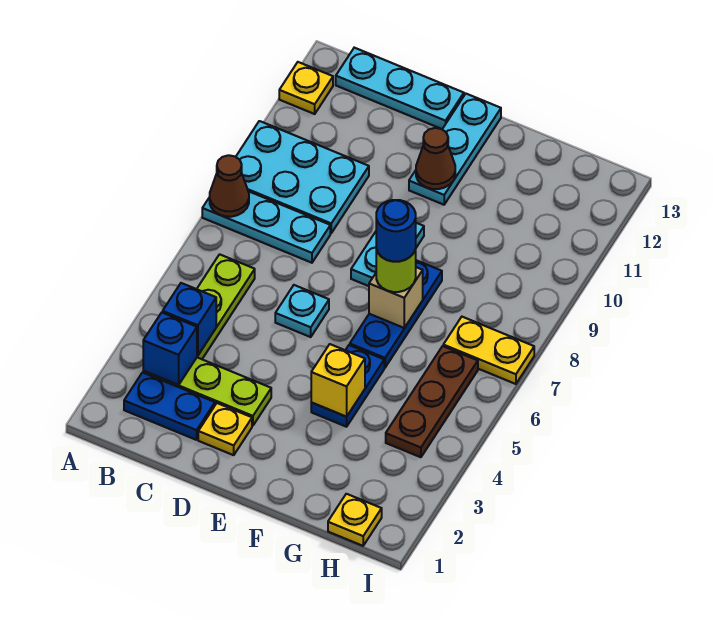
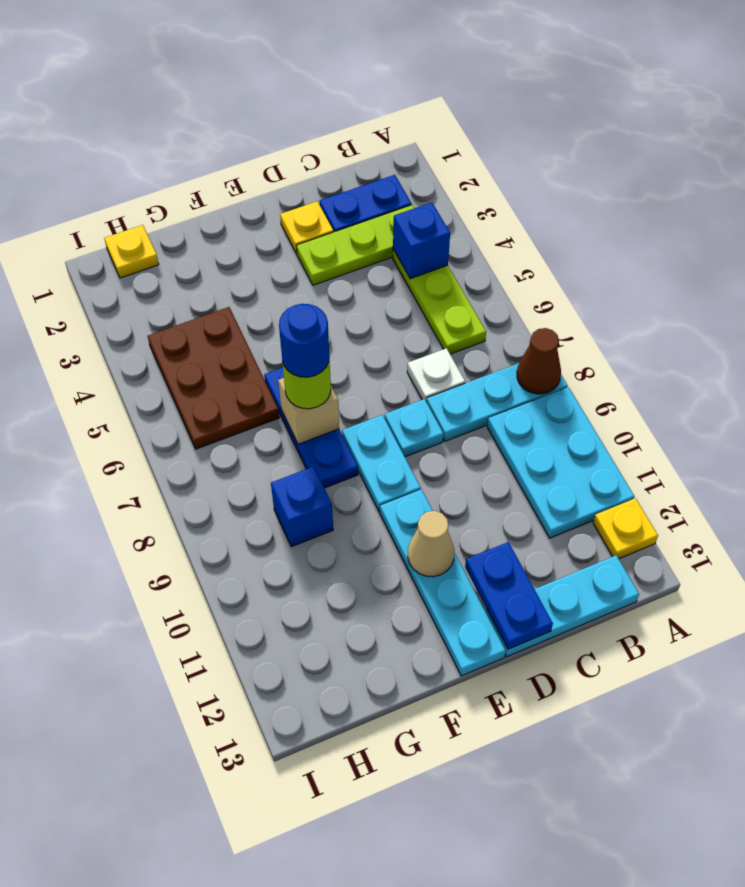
cyan 2x3 plate [236,121,369,233] -> cyan 2x3 plate turned to [487,387,634,538]
blue 1x1 brick [143,312,197,385] -> blue 1x1 brick moved to [271,466,333,547]
none -> white 1x1 plate [407,348,465,401]
cyan 1x1 plate [275,285,329,337] -> cyan 1x1 plate moved to [385,399,443,457]
cyan 1x3 plate [409,94,501,205] -> cyan 1x4 plate [380,489,506,676]
brown 1x1 cone [416,128,455,189] -> tan 1x1 cone [408,511,454,577]
blue 1x2 plate [311,345,384,427] -> blue 1x2 plate moved to [465,542,553,649]
yellow 1x1 brick [311,344,365,417] -> none
brown 1x3 plate [386,346,478,457] -> brown 2x3 plate [148,307,279,449]
yellow 1x2 plate [443,317,534,384] -> none

